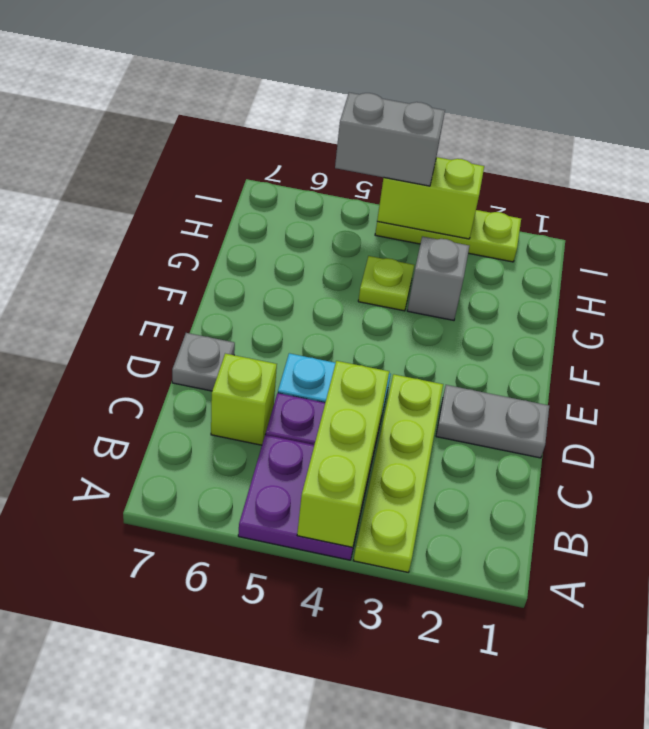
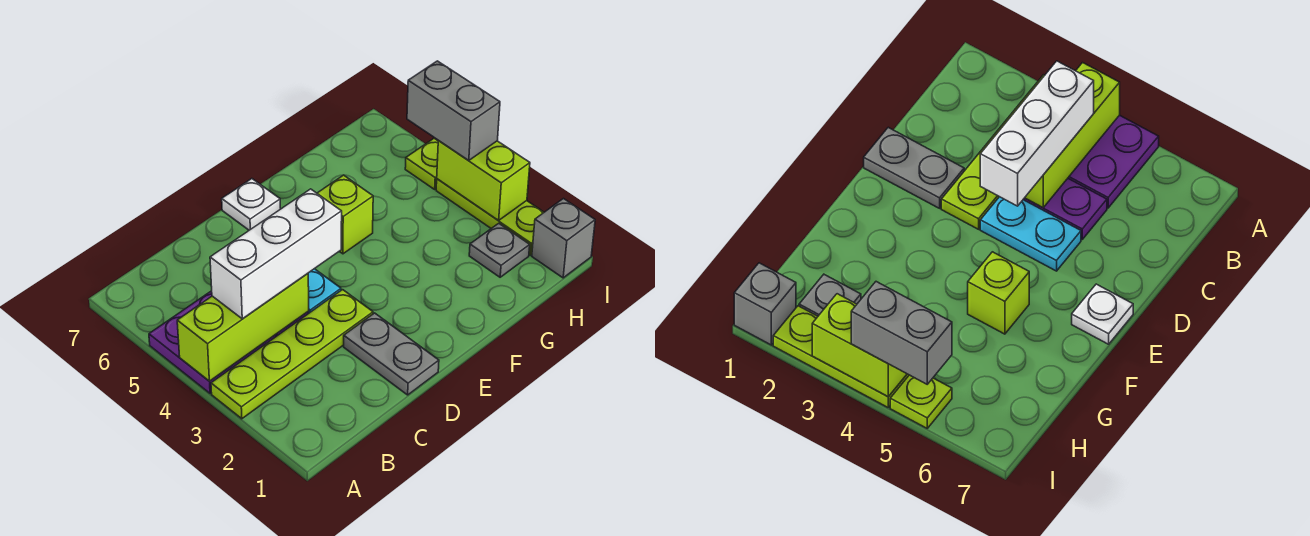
none -> white 1x3 brick [210,189,342,319]
lime 1x1 brick [211,354,277,445] -> lime 1x1 brick moved to [317,175,373,254]
grey 1x1 plate [172,333,235,391] -> grey 1x1 plate moved to [469,223,530,277]
none -> white 1x1 plate [222,179,281,230]
grey 1x1 brick [407,236,469,320] -> grey 1x1 brick moved to [532,199,595,278]
lime 1x1 plate [358,256,414,311] -> lime 1x1 plate moved to [405,138,438,189]

